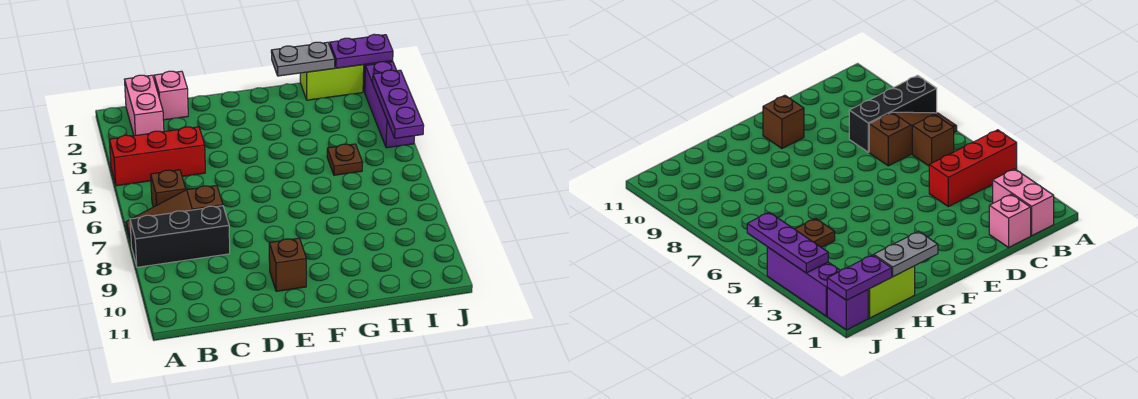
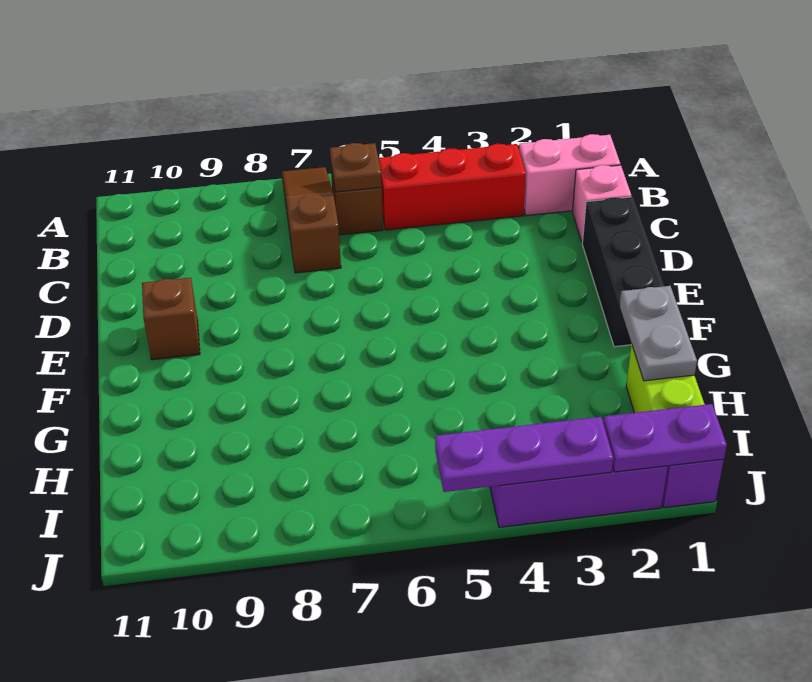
red 1x3 brick [109,127,205,186] -> red 1x3 brick turned to [378,144,526,230]
black 1x3 brick [130,206,230,267] -> black 1x3 brick moved to [582,197,663,347]
brown 1x1 plate [327,144,363,175] -> brown 1x1 plate moved to [330,143,382,192]
purple 1x2 plate [330,34,393,68] -> purple 1x2 plate turned to [603,404,727,472]

